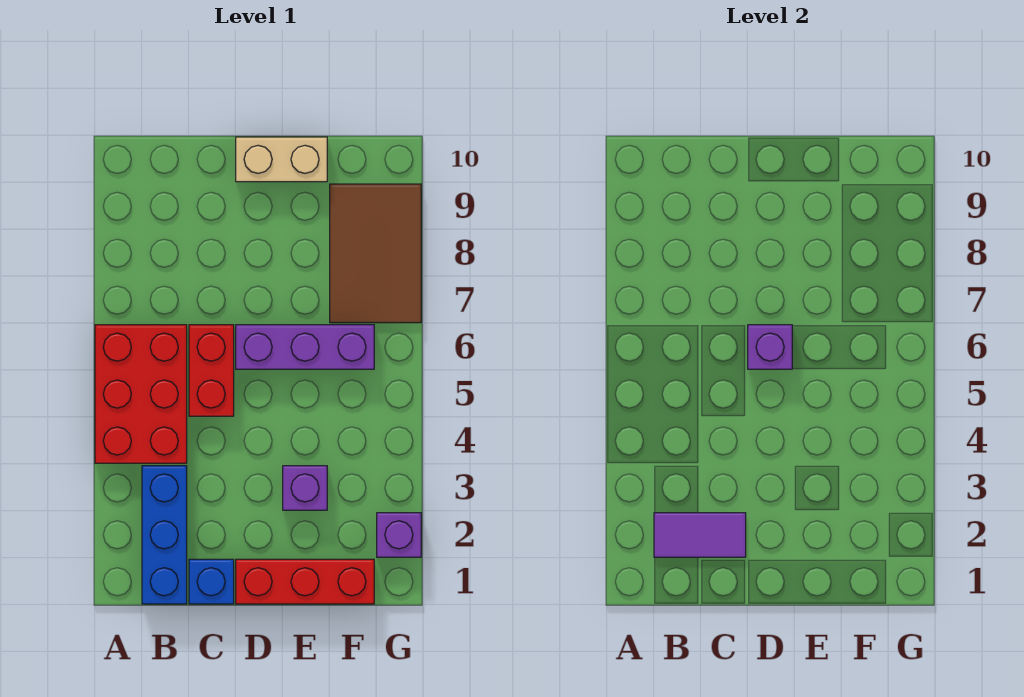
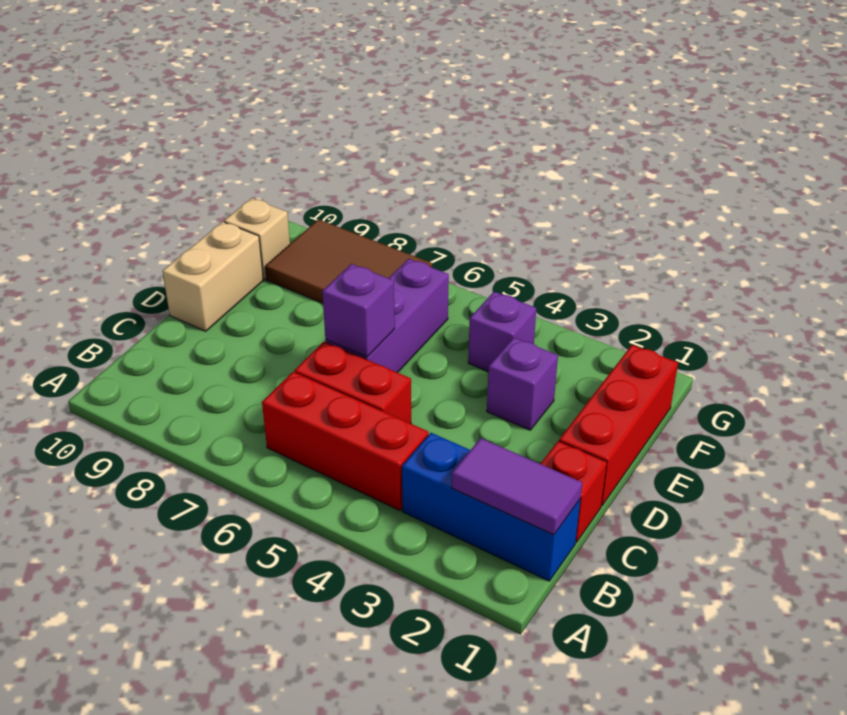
red 2x3 brick [95,325,187,463] -> red 1x3 brick [262,372,429,510]
purple 1x2 tile [654,513,746,557] -> purple 1x2 tile turned to [452,438,582,535]
blue 1x1 brick [189,559,234,604] -> red 1x1 brick [541,441,607,543]
none -> tan 1x1 brick [224,198,290,279]
purple 1x1 brick [377,513,421,557] -> purple 1x1 brick moved to [468,292,536,371]

